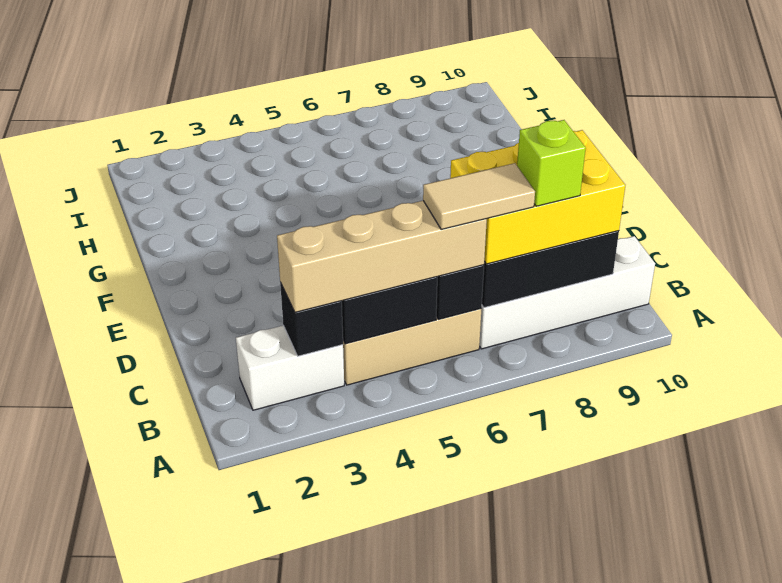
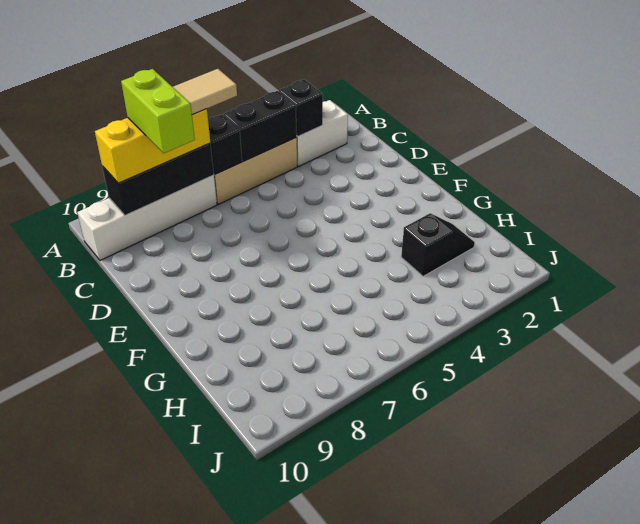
tan 1x4 brick [277,201,487,312] -> none
yellow 2x3 brick [450,130,625,264] -> yellow 1x3 brick [95,109,210,183]
lime 1x1 brick [517,120,586,206] -> lime 1x2 brick [121,69,195,153]
none -> black 1x2 slope [401,213,475,276]

